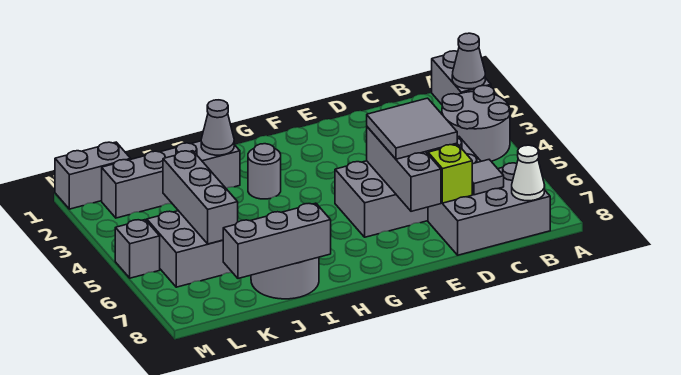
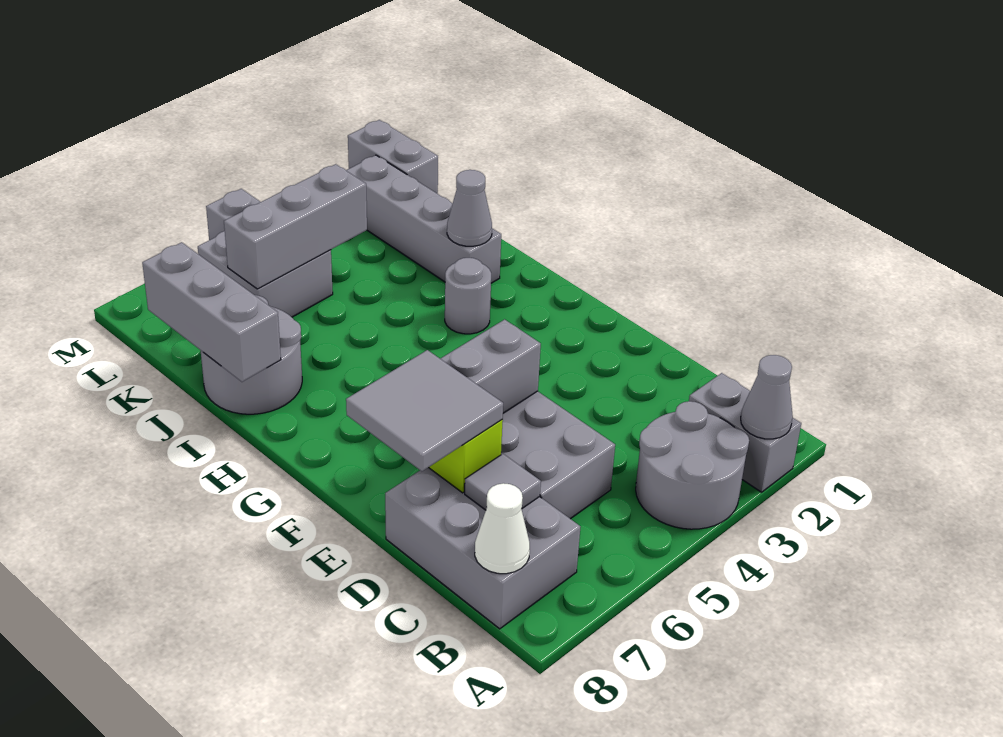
grey 1x2 brick [432,51,491,104] -> grey 1x2 brick turned to [689,373,801,492]
grey 2x2 tile [367,98,457,159] -> grey 2x2 tile moved to [346,350,503,471]

